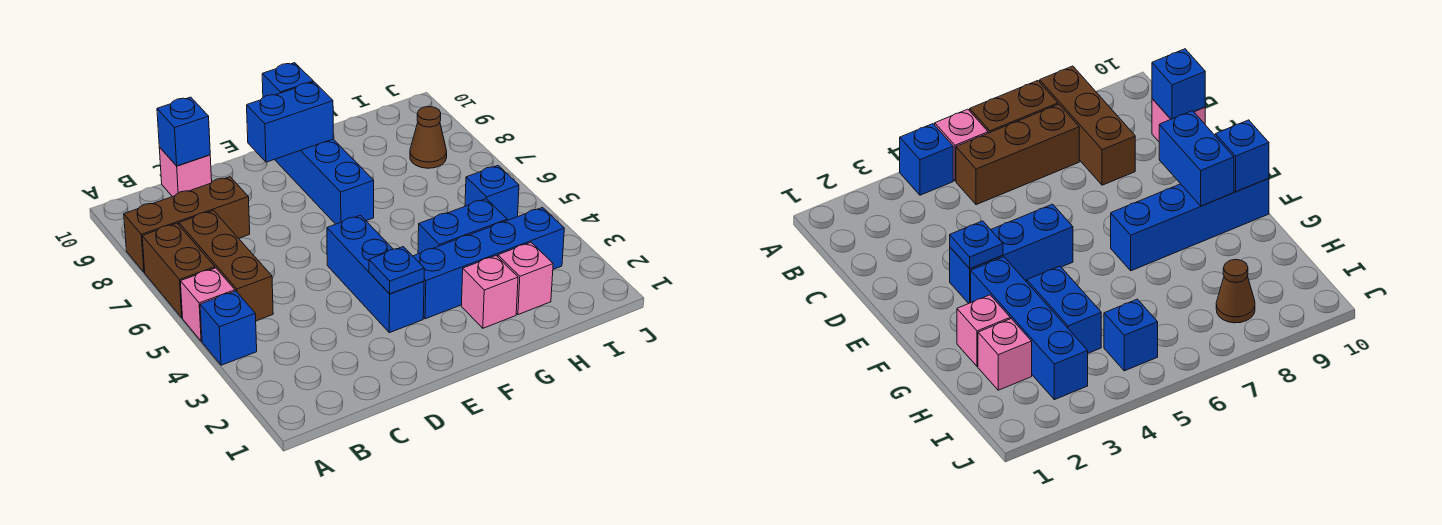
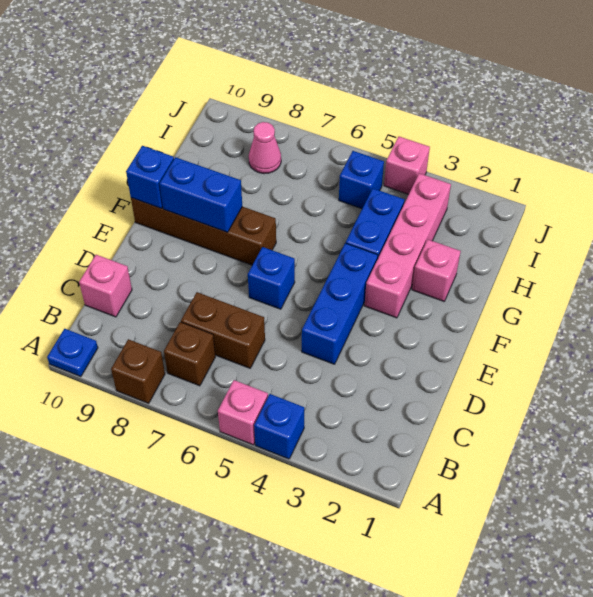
brown 1x2 brick [142,223,215,318] -> brown 1x2 brick moved to [181,292,265,368]
brown 1x3 brick [124,177,250,272] -> brown 1x1 brick [111,339,165,403]
brown 1x3 brick [179,210,273,321] -> brown 1x1 brick [164,322,215,386]
blue 1x1 brick [157,97,210,166] -> blue 1x1 brick moved to [248,247,295,309]
blue 1x3 brick [327,215,424,333] -> blue 1x3 brick turned to [302,243,378,364]
blue 1x1 plate [369,247,424,294] -> blue 1x1 plate moved to [47,329,98,377]
blue 1x2 brick [247,82,333,162] -> blue 1x2 brick turned to [160,157,242,232]
blue 1x4 brick [413,208,564,319] -> pink 1x4 brick [364,173,451,318]
blue 1x4 brick [275,139,374,224] -> brown 1x4 brick [131,198,276,265]
pink 1x1 brick [498,242,553,315] -> pink 1x1 brick moved to [384,137,430,194]
brown 1x1 cone [410,107,447,168] -> pink 1x1 cone [249,122,281,174]

